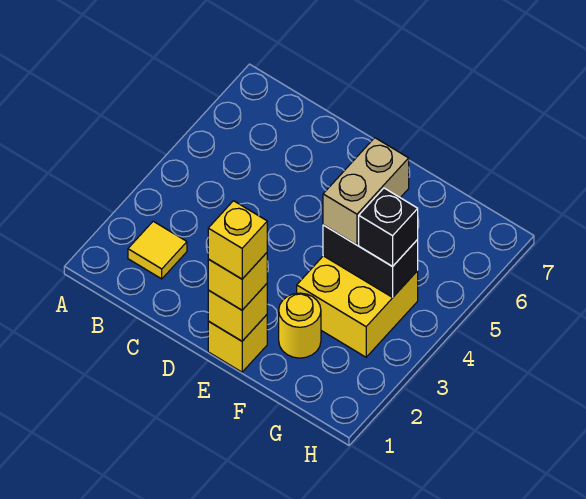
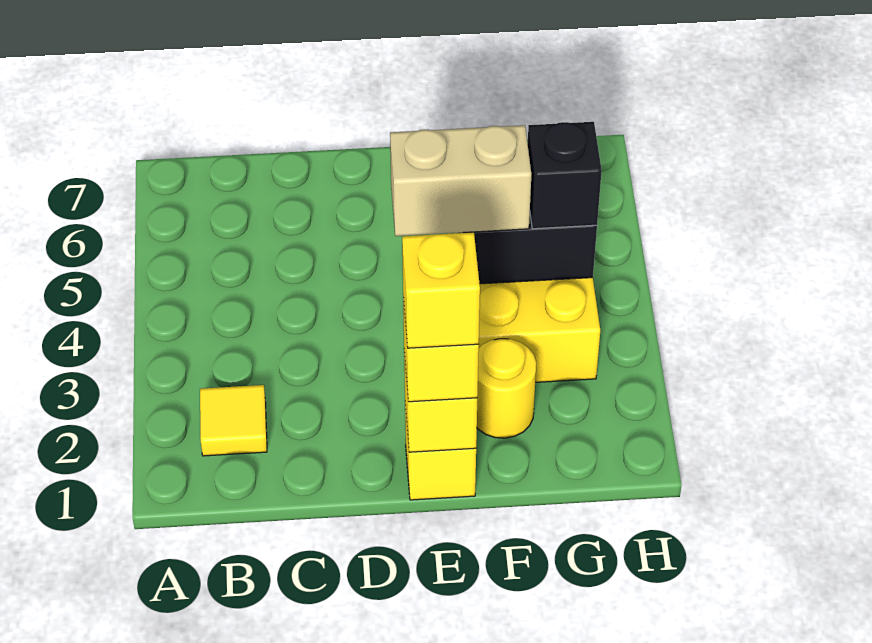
tan 1x2 brick [323,138,409,245] -> tan 1x2 brick turned to [390,125,531,236]

